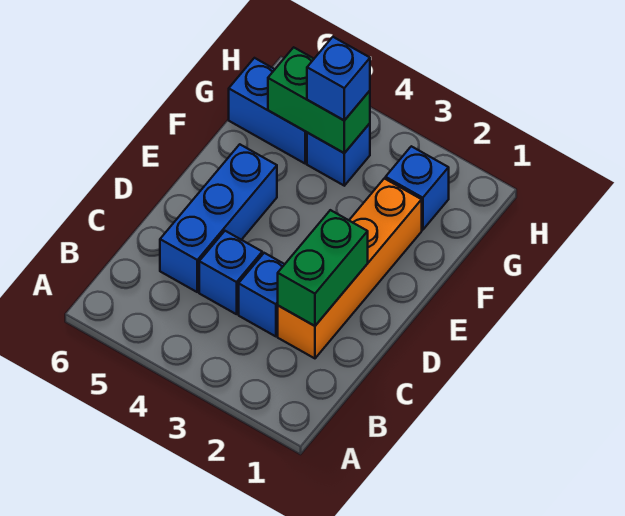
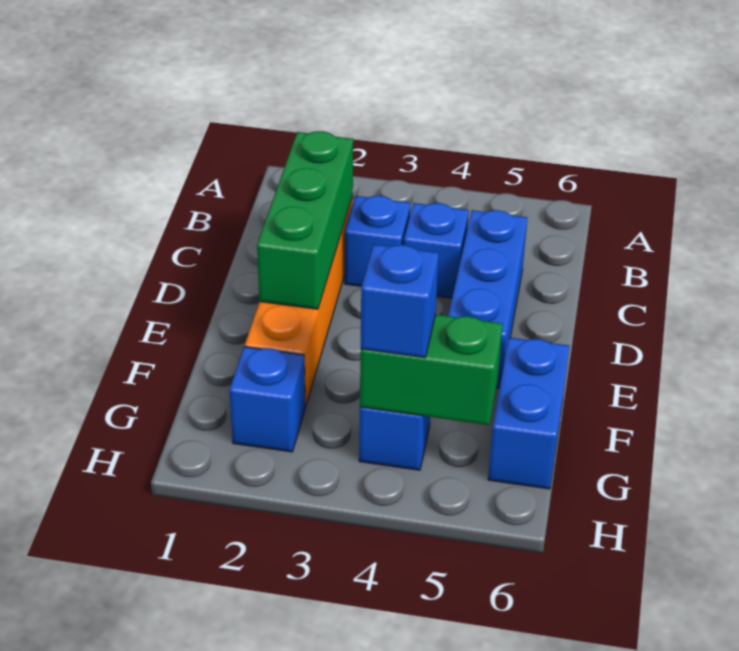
green 1x2 brick [278,210,368,326] -> green 1x3 brick [257,131,353,309]
blue 1x2 brick [229,58,307,163] -> blue 1x2 brick turned to [488,337,569,489]

